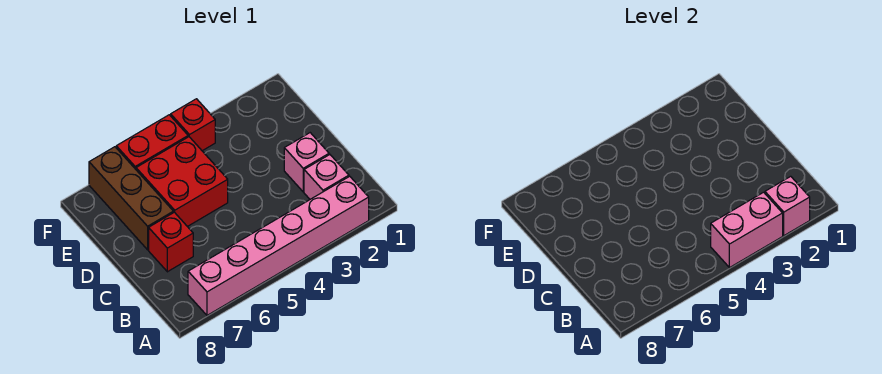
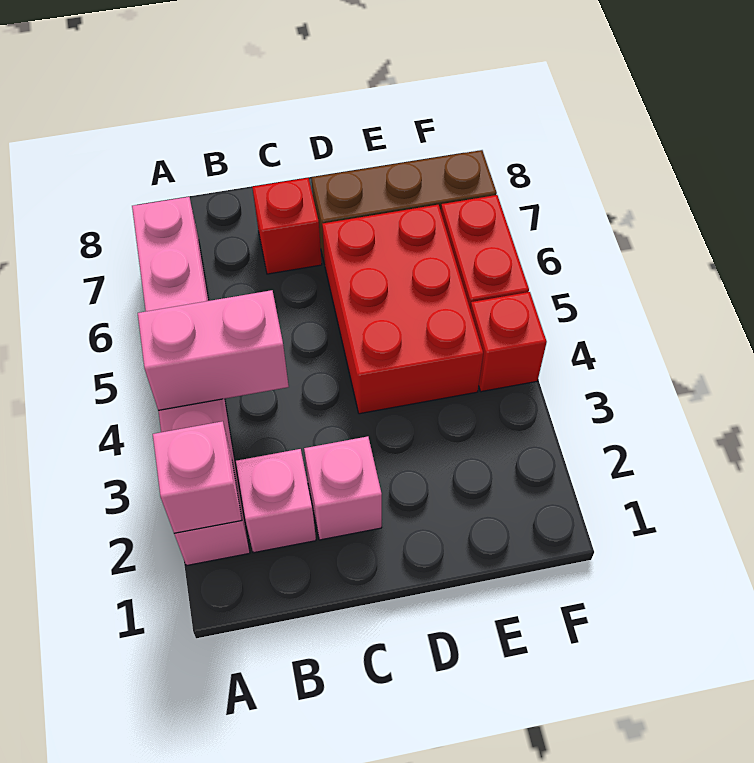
pink 1x2 brick [711,192,783,268] -> pink 1x2 brick turned to [138,290,289,410]
red 2x2 brick [136,137,228,227] -> red 2x3 brick [322,205,483,414]

